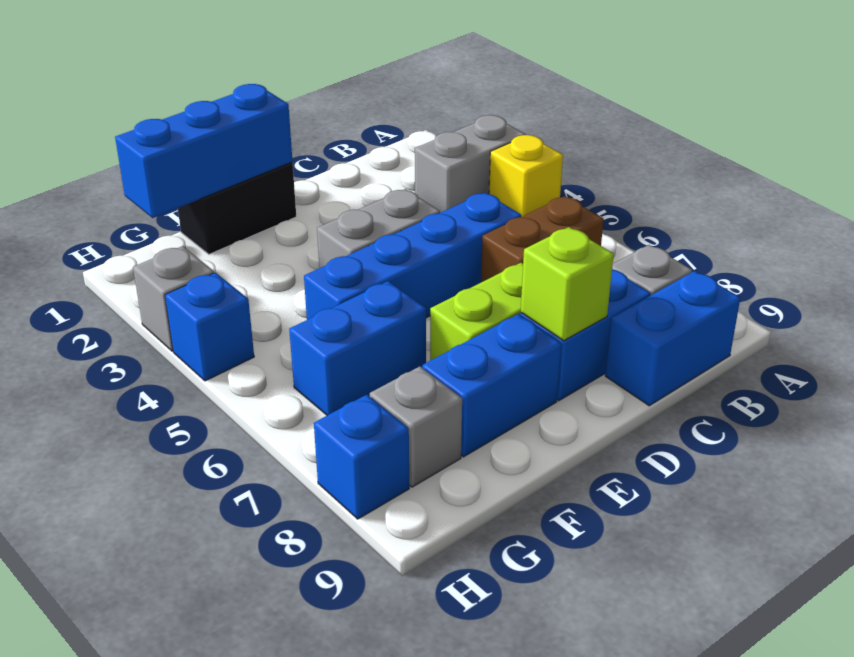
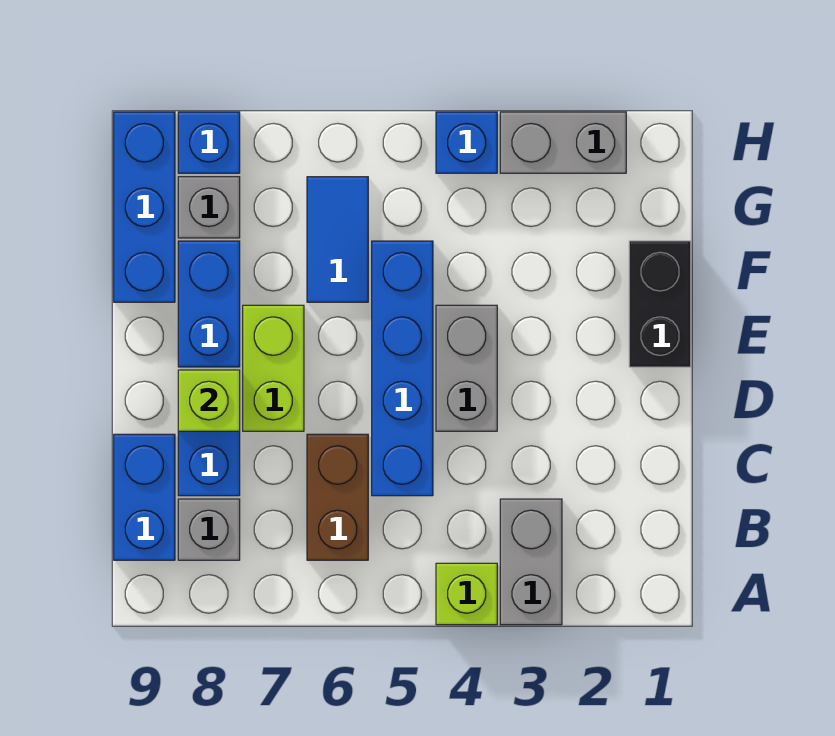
yellow 1x1 brick [489,135,563,217] -> lime 1x1 brick [436,563,497,625]
blue 1x3 brick [115,84,293,218] -> blue 1x3 brick moved to [114,112,175,302]
blue 1x2 brick [289,281,426,415] -> blue 1x2 tile [307,177,368,302]
grey 1x1 brick [133,246,214,351] -> grey 1x2 brick [500,112,626,173]

